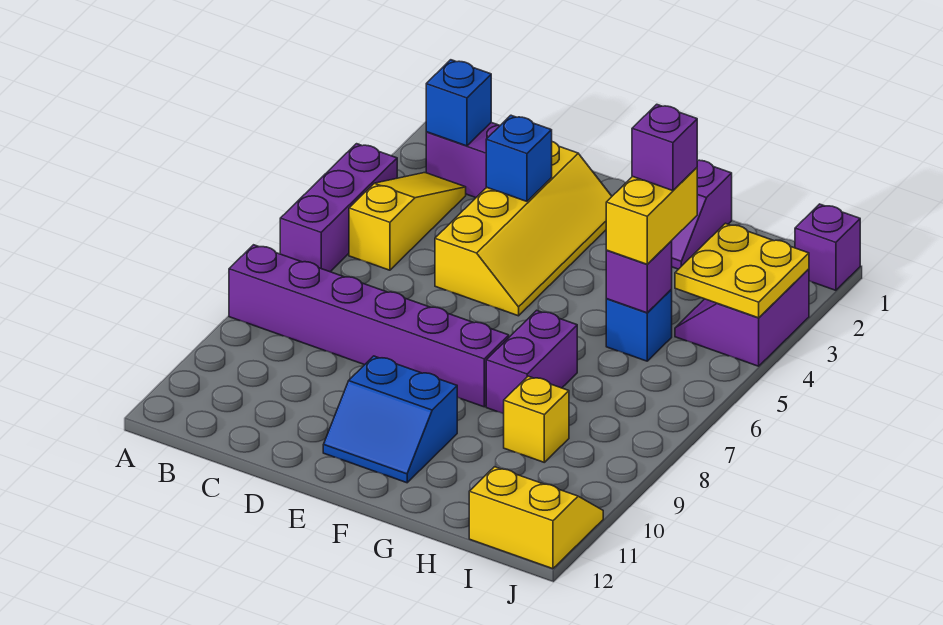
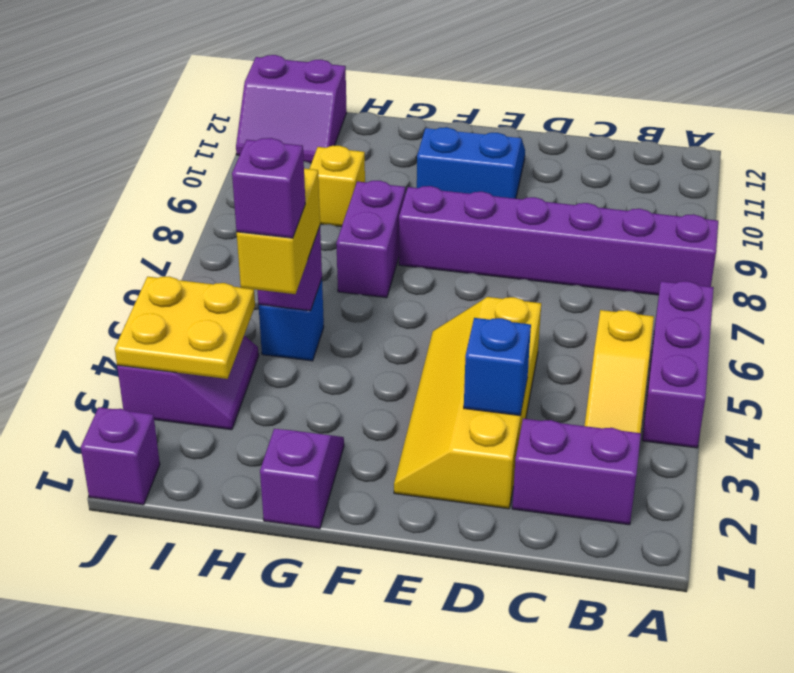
blue 1x1 brick [426,60,491,146] -> none
yellow 2x2 slope [469,467,603,569] -> purple 2x2 slope [236,55,347,163]

